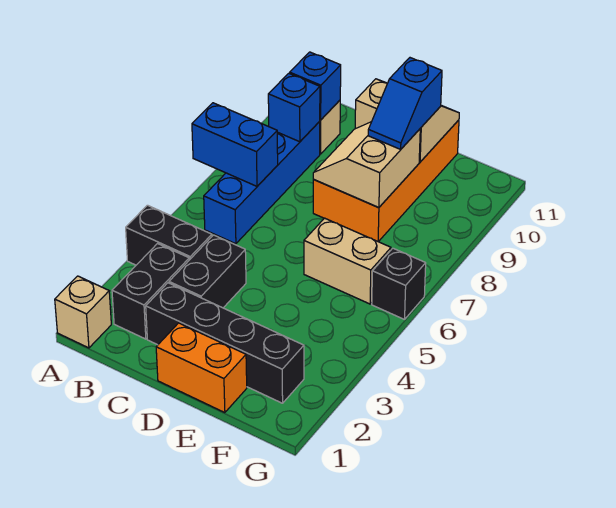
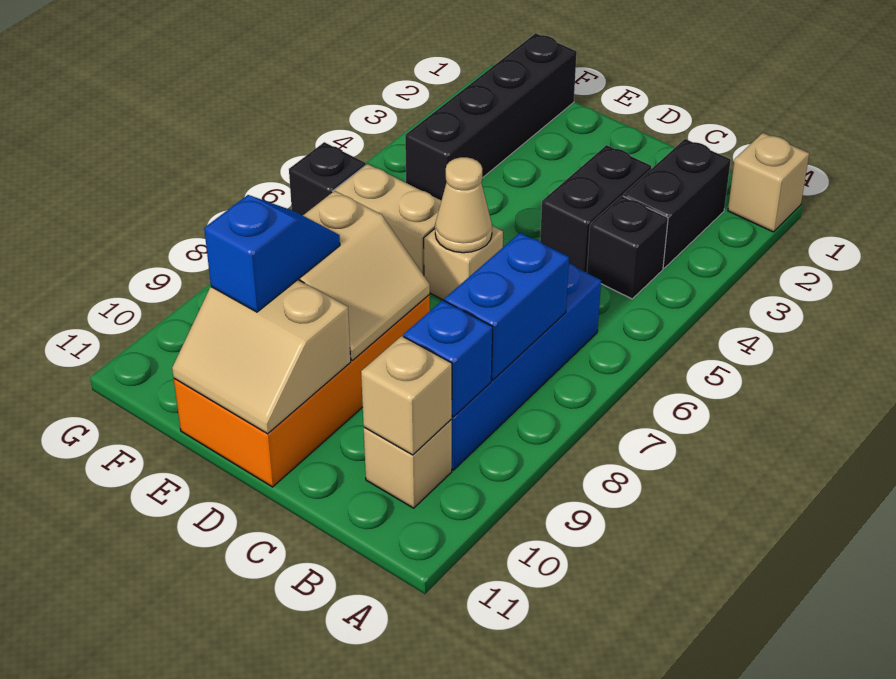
black 1x2 brick [126,205,212,265] -> black 1x1 brick [587,196,668,299]
blue 1x2 brick [192,103,278,186] -> blue 1x2 brick turned to [445,233,569,380]
blue 1x1 brick [290,52,341,120] -> tan 1x1 brick [361,336,452,455]
black 1x4 brick [146,283,304,403] -> black 1x4 brick turned to [405,33,577,200]
orange 1x2 brick [156,323,247,413] -> none
none -> tan 1x1 brick [424,226,503,301]
none -> tan 1x1 cone [435,157,492,253]

